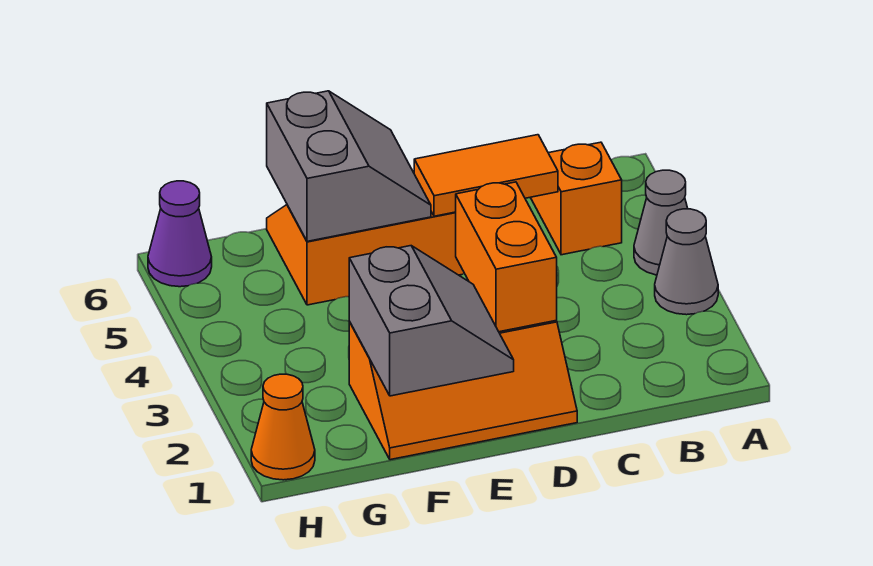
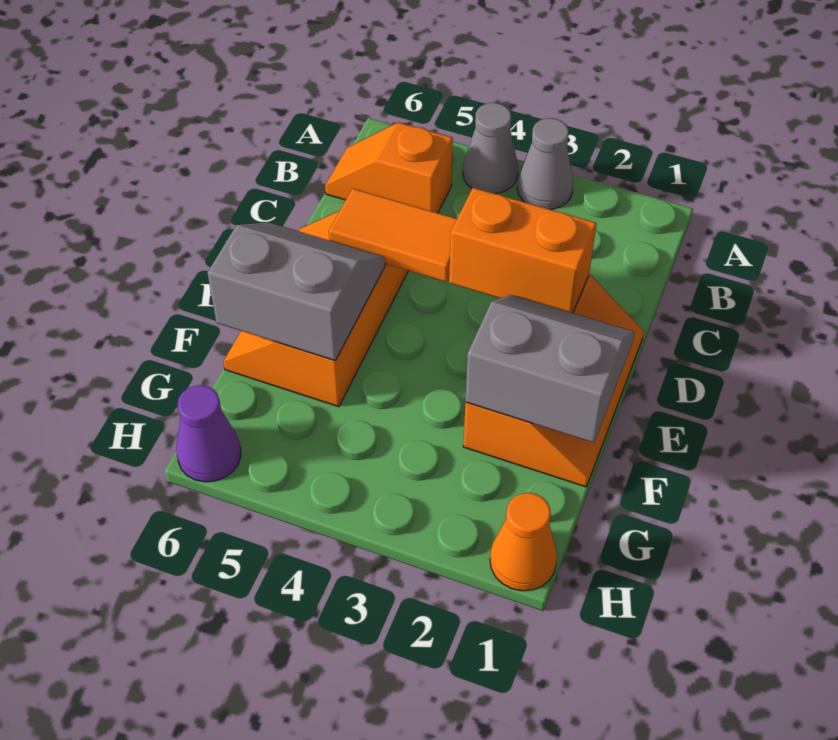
orange 1x2 tile [414,135,558,216] -> orange 1x2 tile turned to [329,189,457,282]

